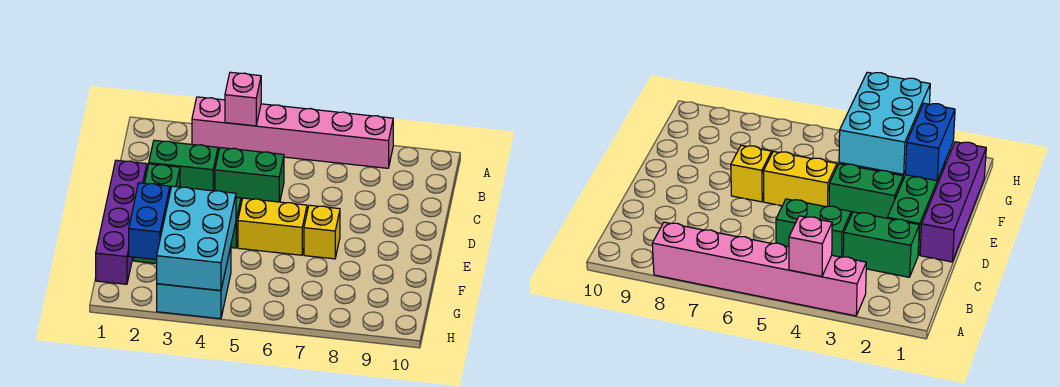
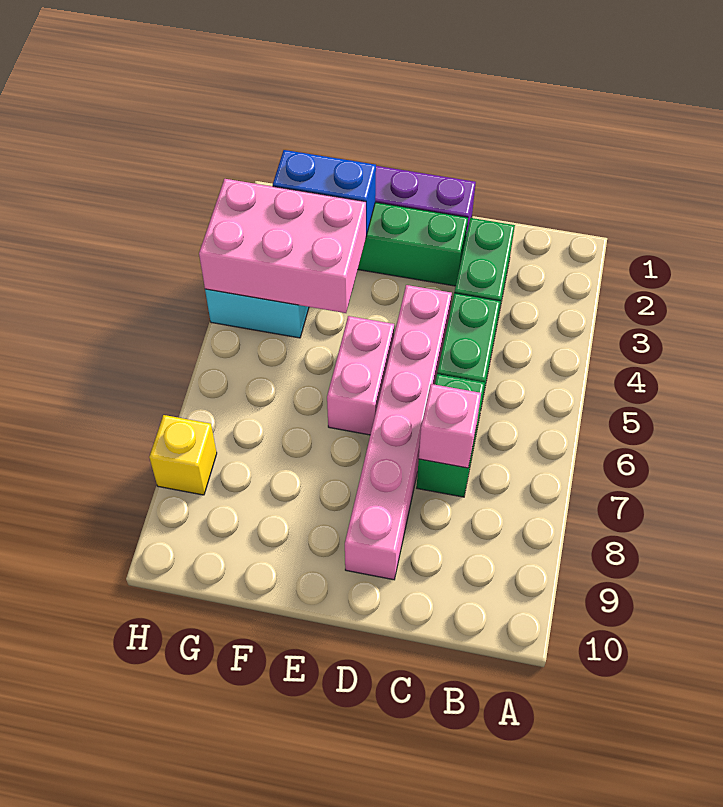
pink 1x6 brick [192,97,393,168] -> pink 1x6 brick moved to [345,285,452,580]
pink 1x1 brick [225,72,261,126] -> pink 1x1 brick moved to [419,384,481,468]
green 1x2 brick [829,164,903,218] -> green 1x2 brick moved to [417,374,485,497]
yellow 1x2 brick [238,198,307,255] -> pink 1x2 brick [327,316,394,435]
yellow 1x1 brick [304,205,340,259] -> yellow 1x1 brick moved to [149,415,217,495]
cyan 2x3 brick [157,186,236,291] -> pink 2x3 brick [199,179,366,313]

